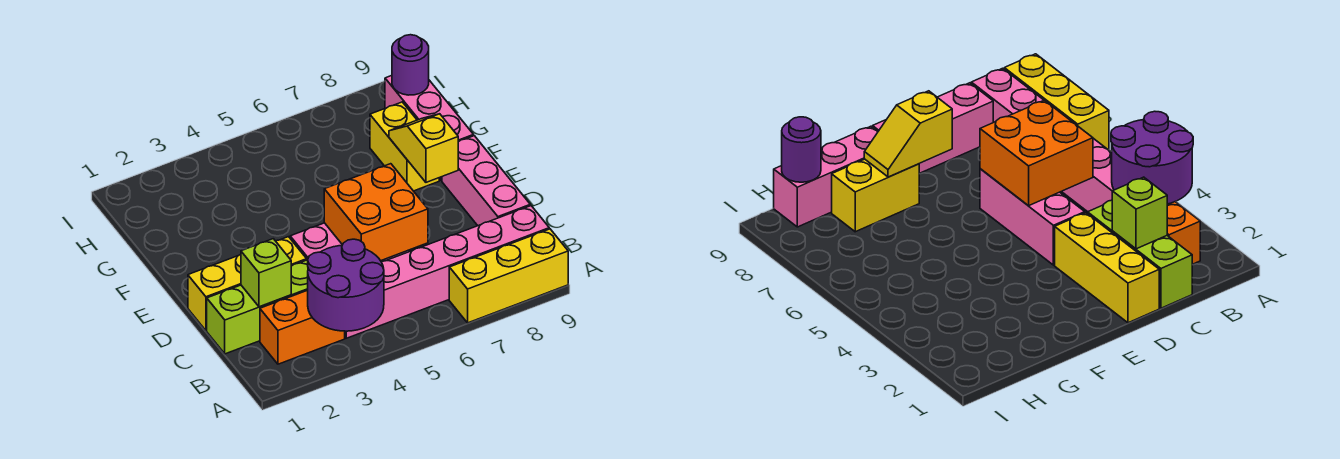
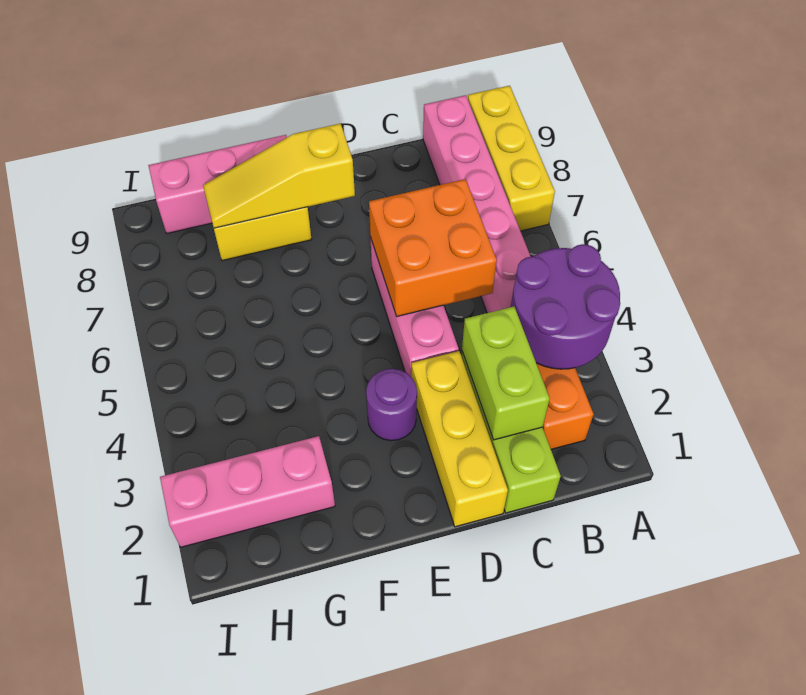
lime 1x1 brick [241,239,291,307] -> lime 1x2 brick [462,307,550,440]
pink 1x3 brick [442,136,530,226] -> pink 1x3 brick moved to [160,436,335,547]
yellow 1x2 slope [389,114,458,182] -> yellow 1x3 slope [203,124,355,228]
purple 1x1 round brick [392,35,429,95] -> purple 1x1 round brick moved to [366,369,417,441]

